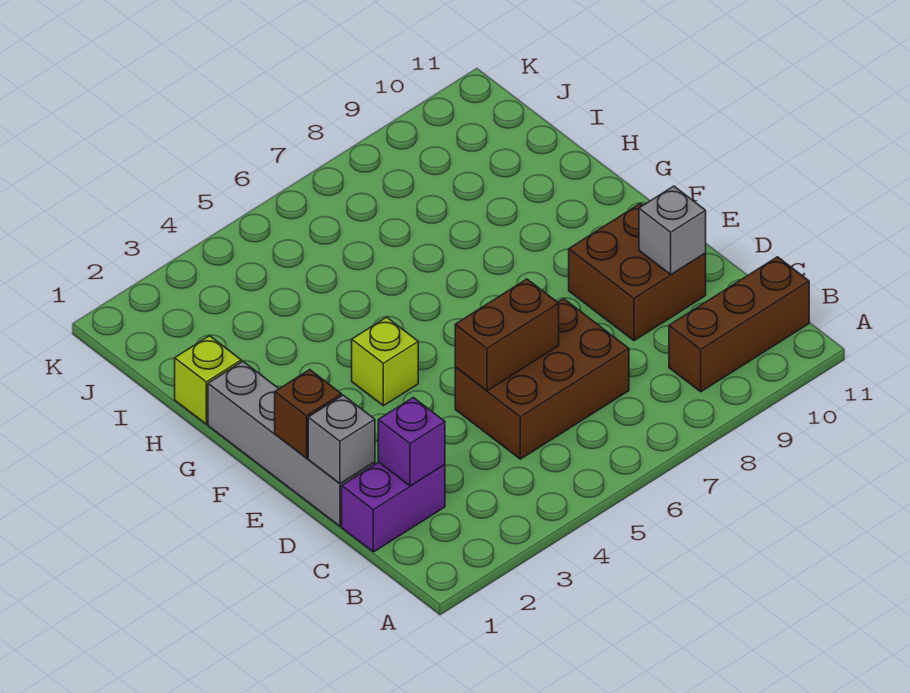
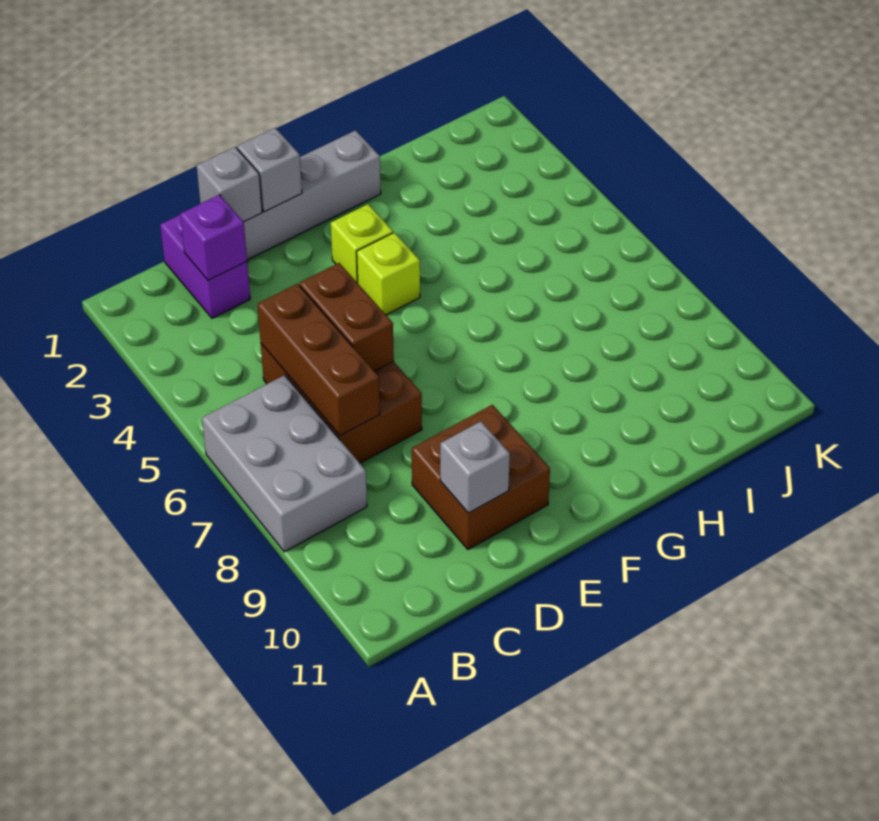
none -> grey 2x3 brick [202,375,367,552]
brown 1x3 brick [669,257,809,392] -> brown 1x3 brick moved to [257,284,380,436]
brown 1x1 brick [275,370,342,458] -> grey 1x1 brick [237,128,302,212]
lime 1x1 brick [175,336,241,424] -> lime 1x1 brick moved to [331,204,393,283]

